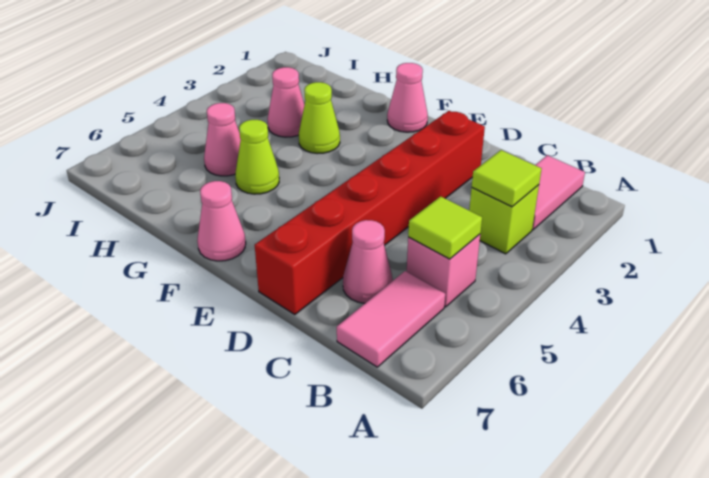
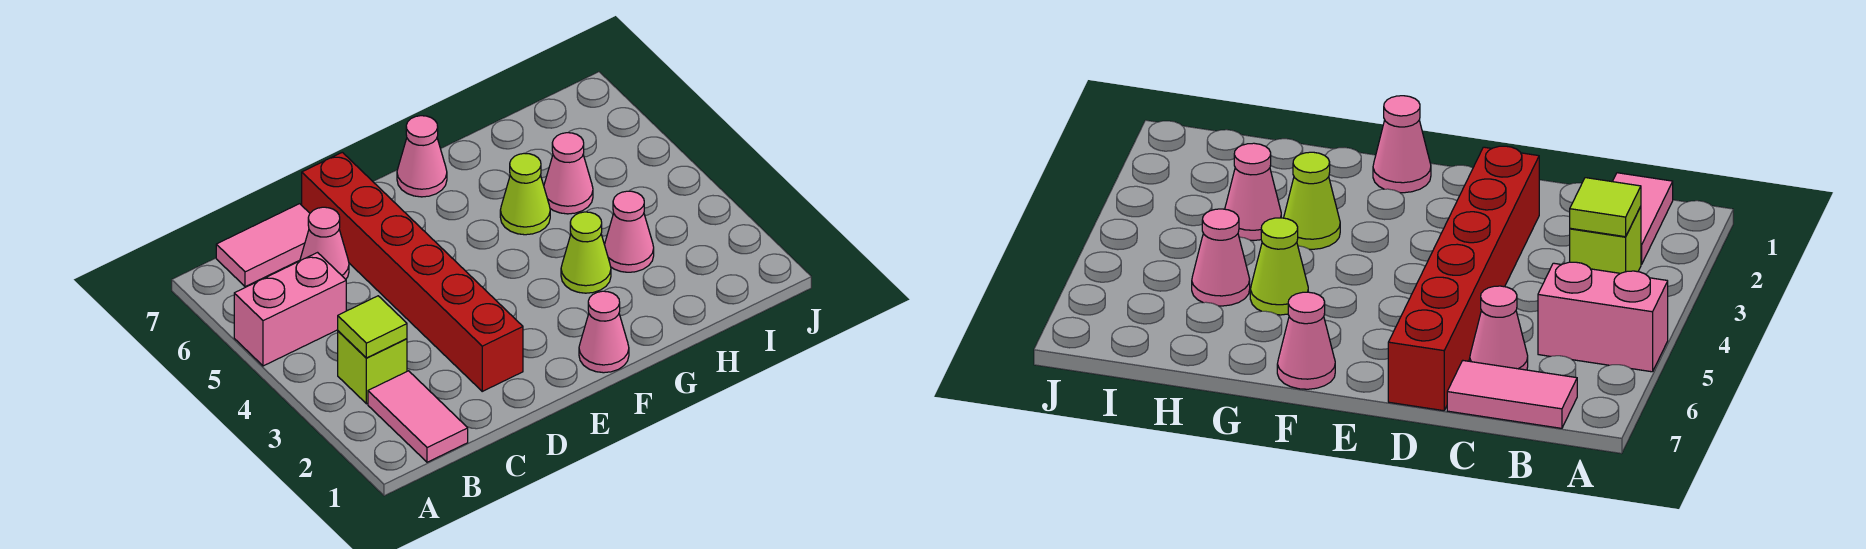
pink 1x1 brick [407,234,480,307] -> pink 1x2 brick [234,253,346,366]
lime 1x1 tile [408,196,482,259] -> none
pink 1x2 tile [337,271,445,367] -> pink 1x2 tile turned to [216,204,310,287]

